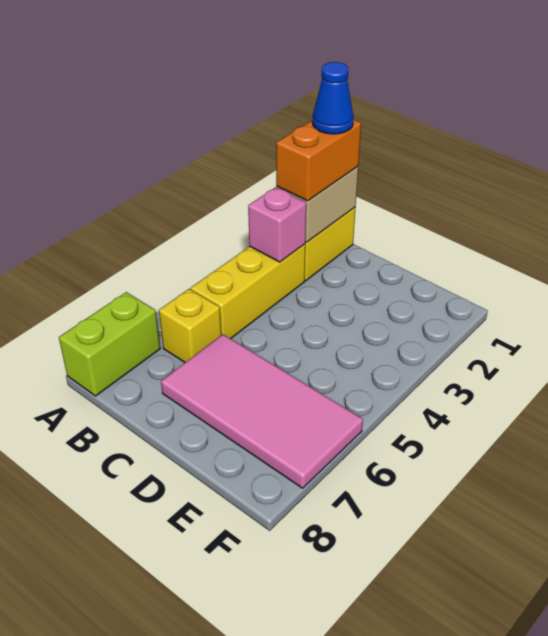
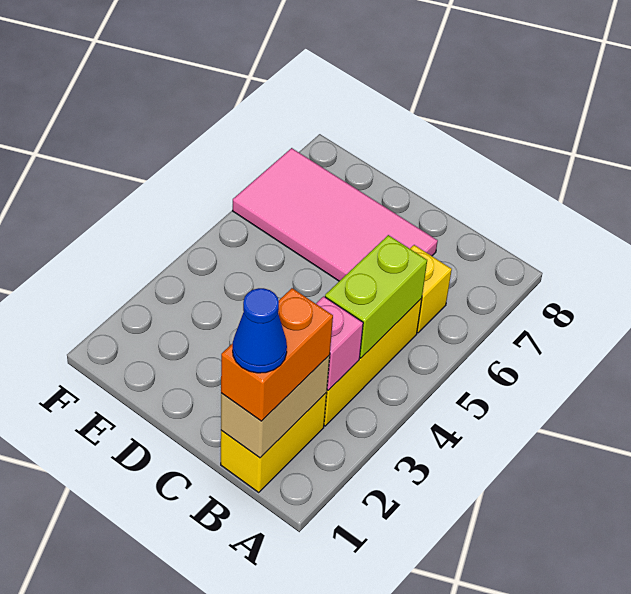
lime 1x2 brick [59,292,160,396] -> lime 1x2 brick moved to [325,235,427,358]

